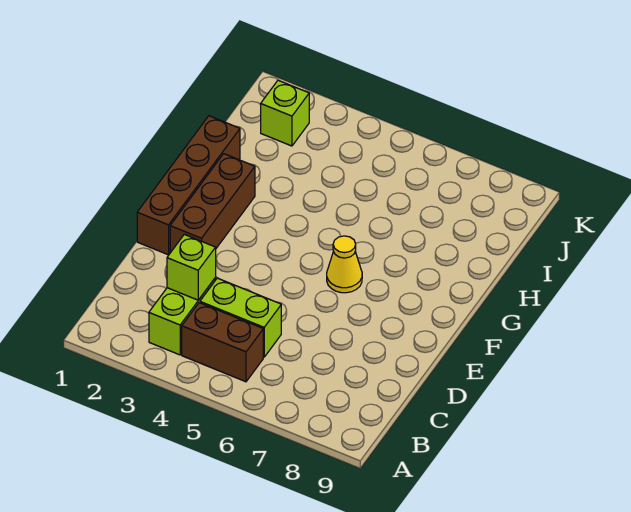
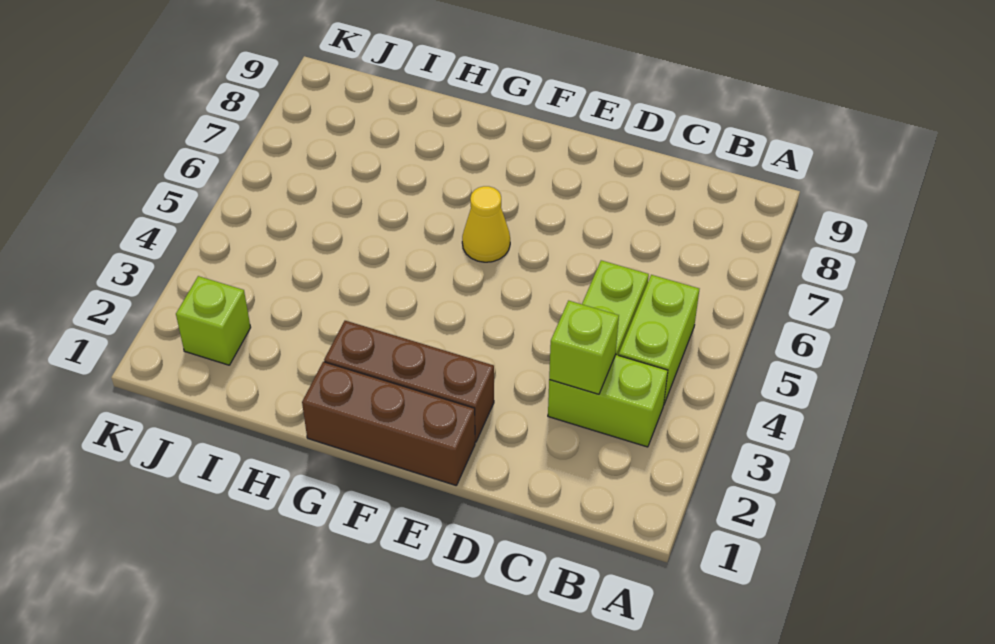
brown 1x2 brick [182,303,263,382] -> lime 1x2 brick [619,275,699,404]
brown 1x4 brick [137,116,240,255] -> brown 1x3 brick [302,362,475,485]

